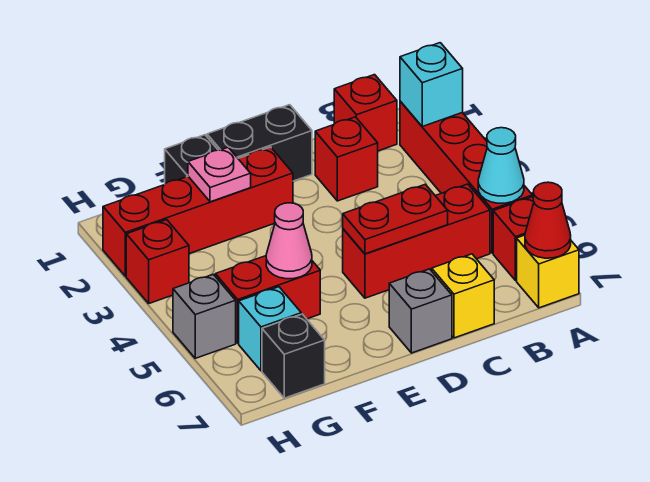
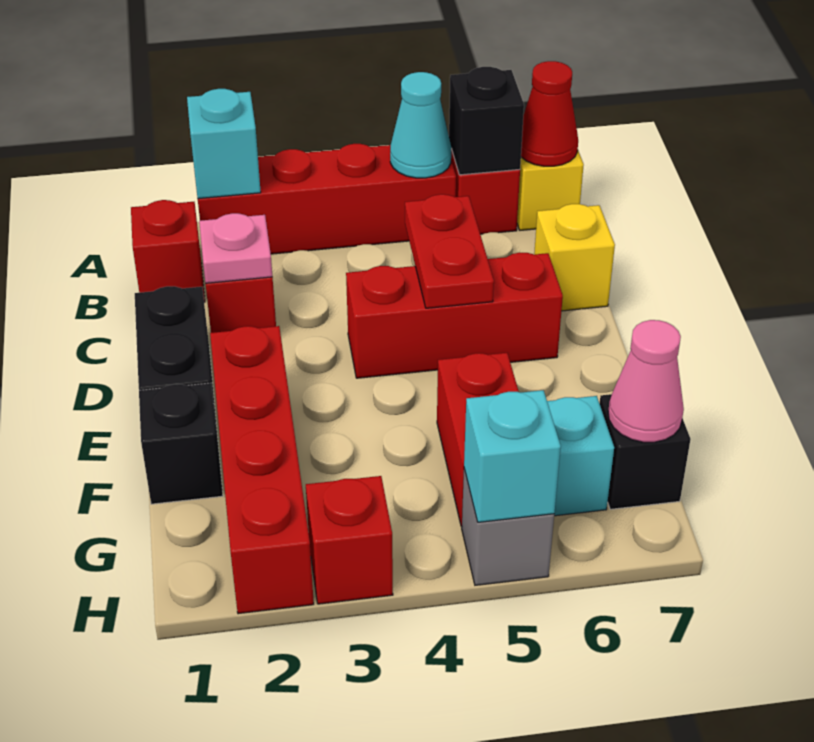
none -> black 1x1 brick [449,67,524,175]
red 1x3 brick [343,184,490,298] -> red 1x3 brick turned to [346,252,563,378]
grey 1x1 brick [389,269,452,353] -> none
pink 1x1 plate [188,147,251,202] -> pink 1x1 plate moved to [199,213,272,283]
pink 1x1 cone [266,203,312,279] -> pink 1x1 cone moved to [608,320,684,442]
none -> cyan 1x1 brick [464,390,561,522]

